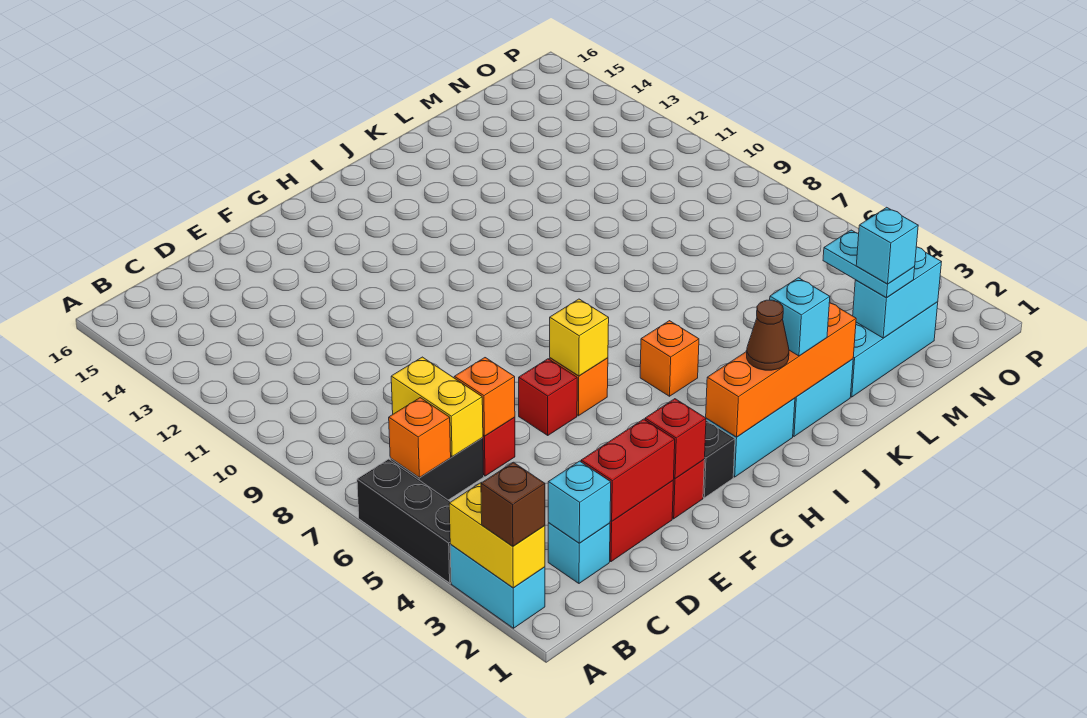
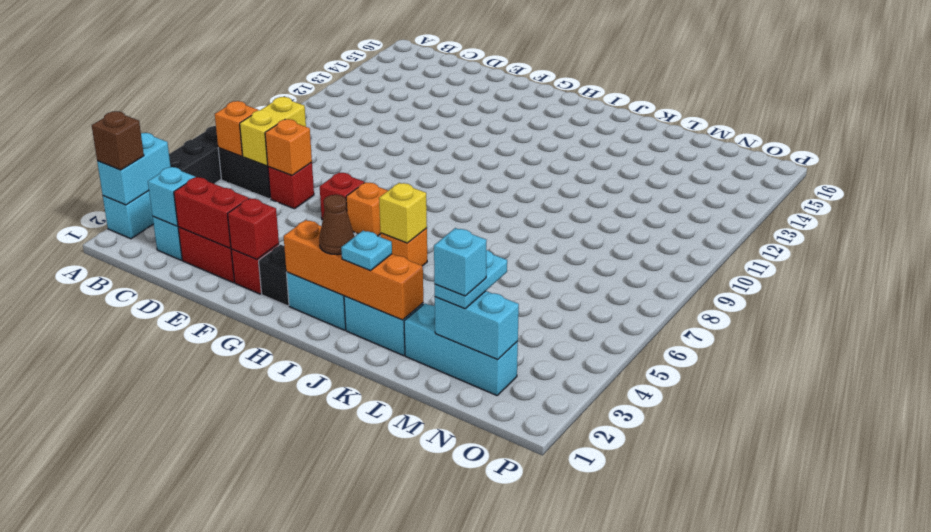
yellow 1x2 brick [449,482,545,588] -> cyan 1x2 brick [97,133,171,205]
yellow 1x1 brick [550,299,609,376] -> yellow 1x1 brick moved to [379,183,427,243]
cyan 1x1 brick [770,278,830,356] -> cyan 1x1 plate [341,231,392,270]

